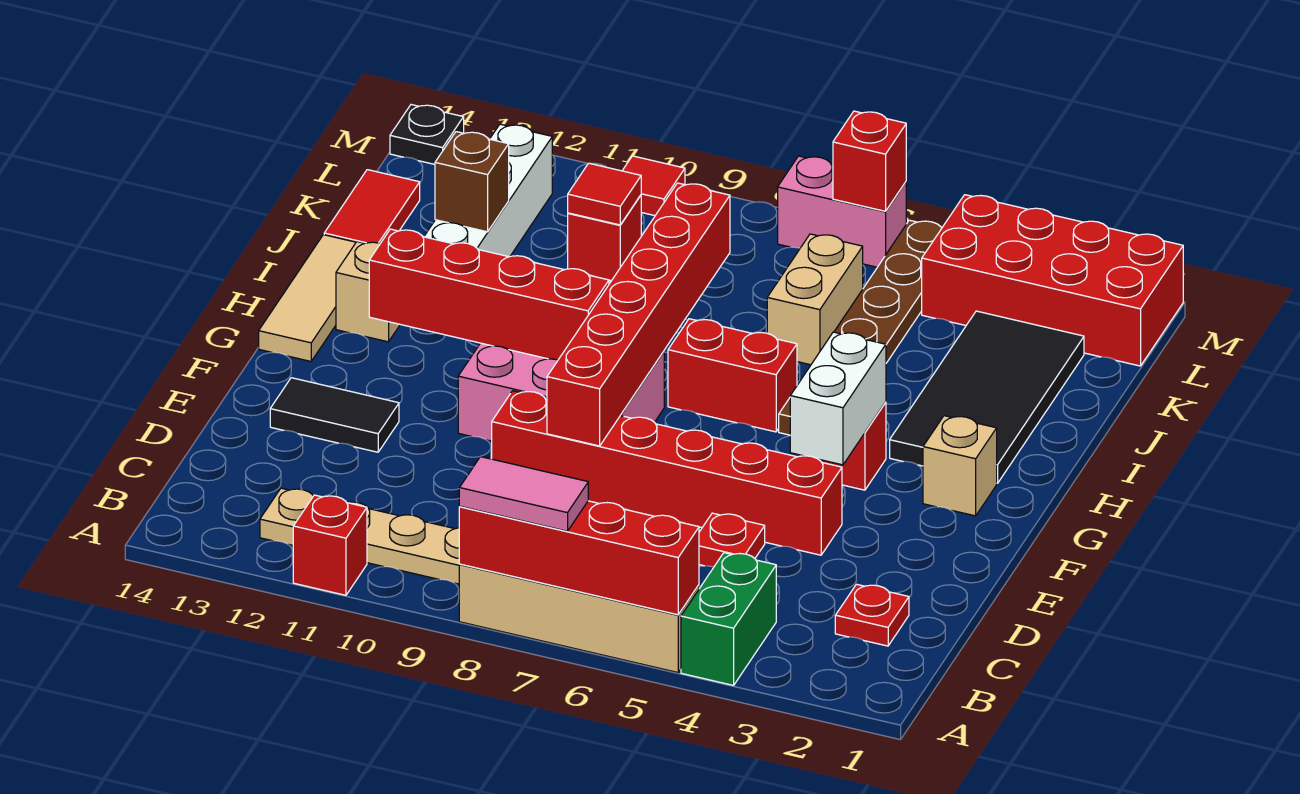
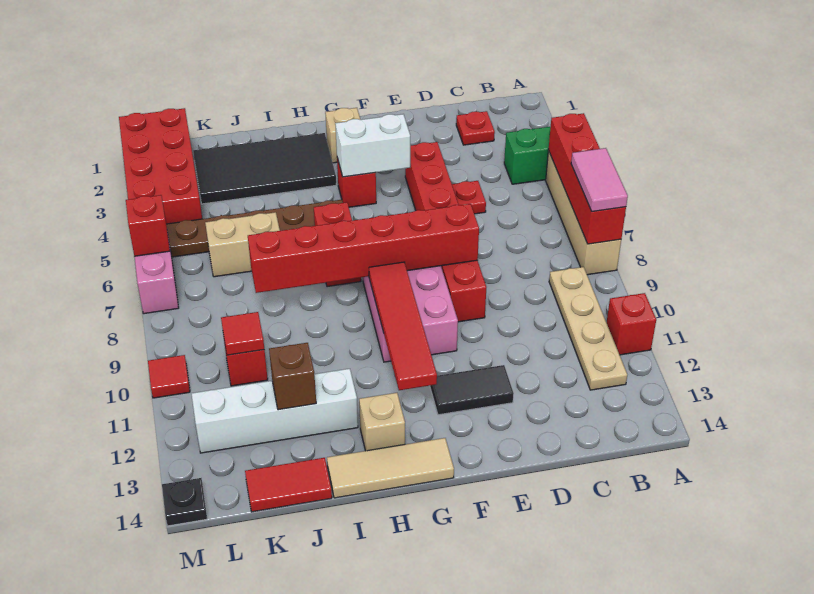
black 1x2 tile [270,378,399,452] -> black 1x2 tile turned to [430,365,514,415]
red 1x4 brick [369,229,609,360] -> red 1x4 tile [369,262,437,390]

